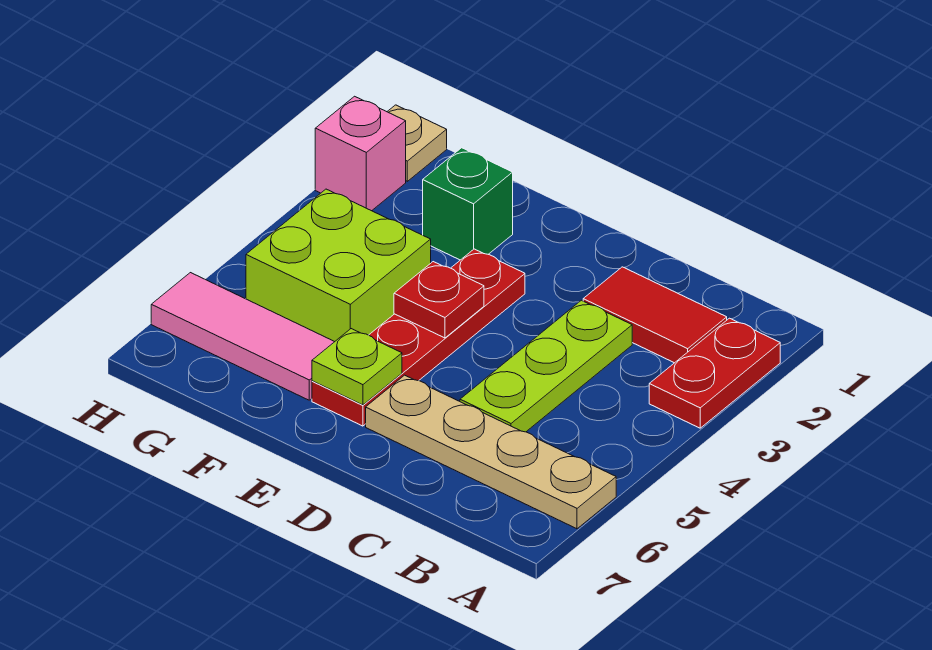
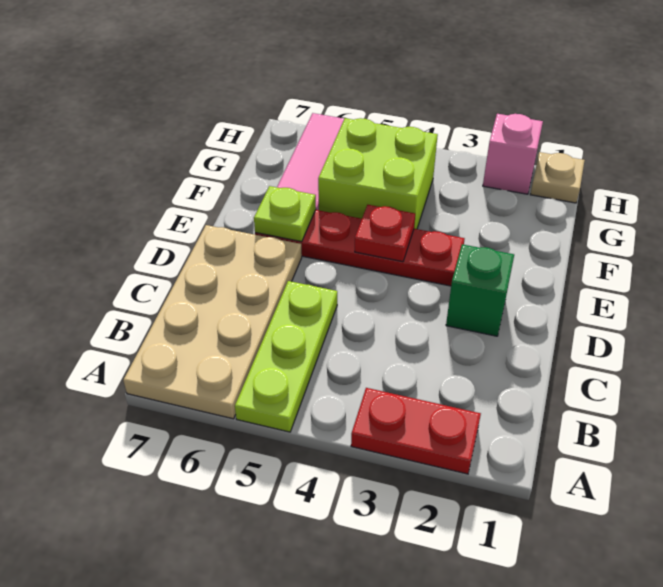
tan 1x4 plate [366,375,616,529] -> tan 2x4 plate [123,225,302,419]
red 1x2 tile [583,267,727,363] -> none
lime 1x3 plate [460,300,632,432] -> lime 1x3 plate turned to [235,281,337,432]
green 1x1 brick [423,148,513,260] -> green 1x1 brick moved to [446,244,514,336]

